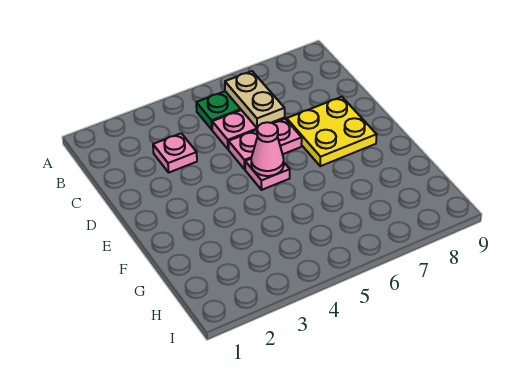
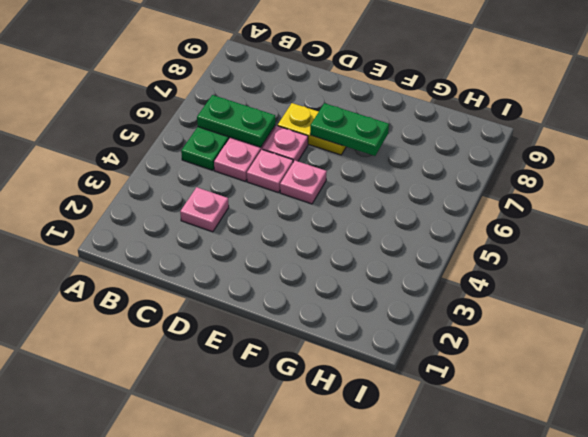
tan 1x2 plate [225,71,285,128] -> green 1x2 plate [197,95,275,147]
yellow 2x2 plate [287,97,377,166] -> yellow 1x2 plate [278,103,346,155]
pink 1x1 cone [251,122,284,176] -> none
none -> green 1x2 plate [310,103,389,156]

